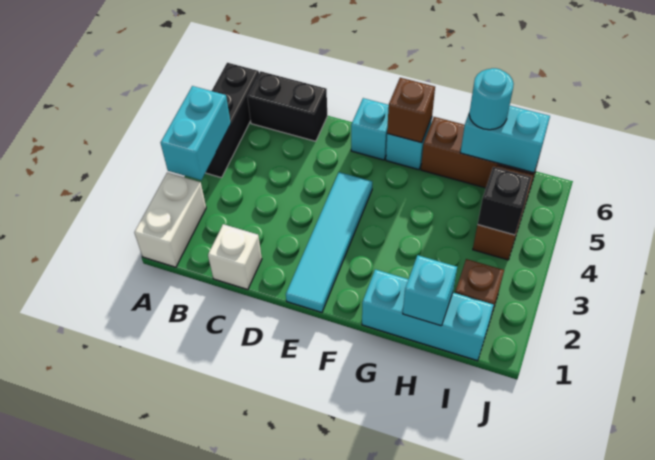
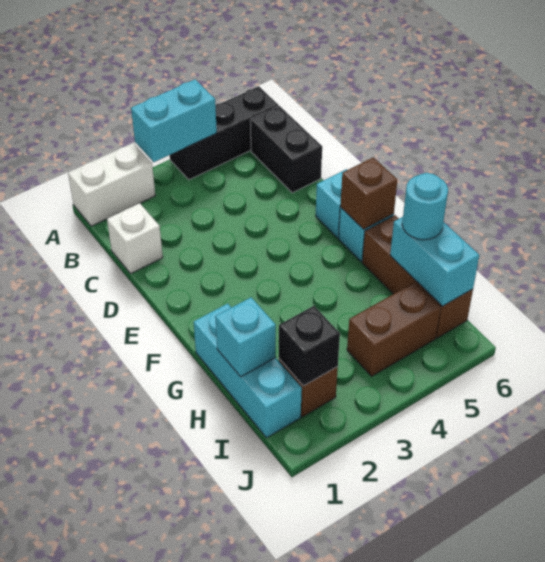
cyan 1x4 tile [286,172,372,312] -> none
black 1x1 brick [478,167,531,235] -> black 1x1 brick moved to [279,306,340,386]

